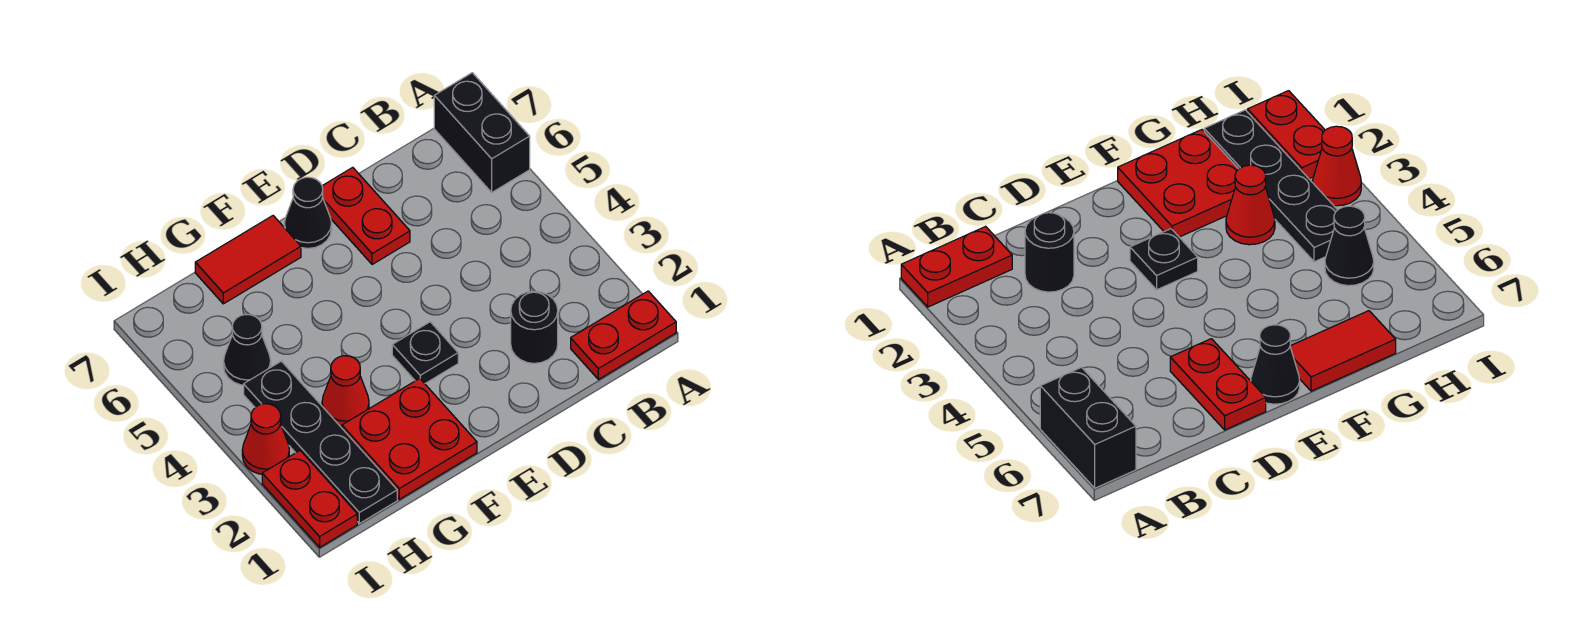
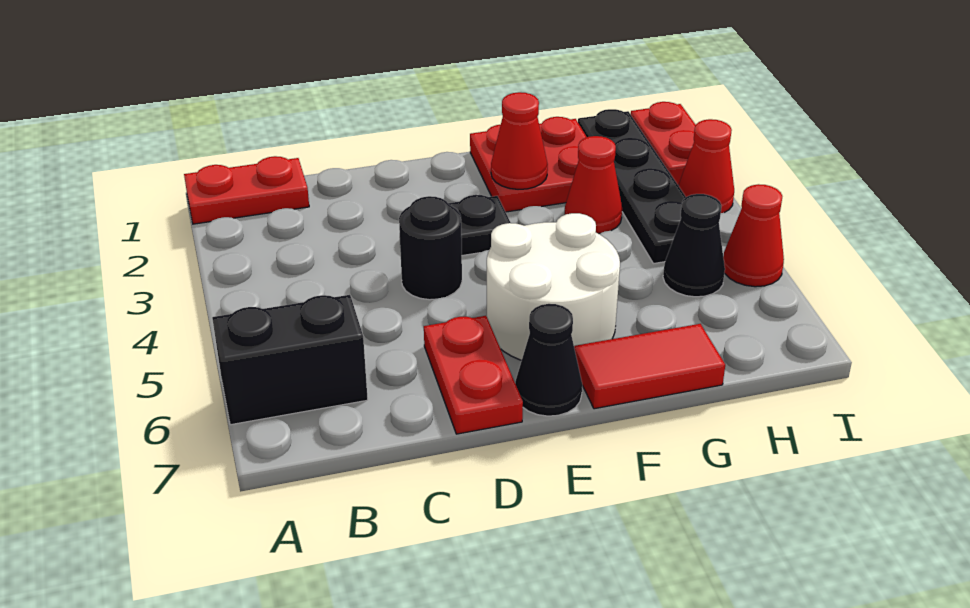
black 1x2 brick [434,73,530,192] -> black 1x2 brick turned to [212,295,368,425]
black 1x1 round brick [511,291,558,363] -> black 1x1 round brick moved to [399,196,462,300]
none -> white 2x2 round brick [487,213,620,360]
none -> red 1x1 cone [491,92,548,189]
none -> red 1x1 cone [723,184,784,287]

